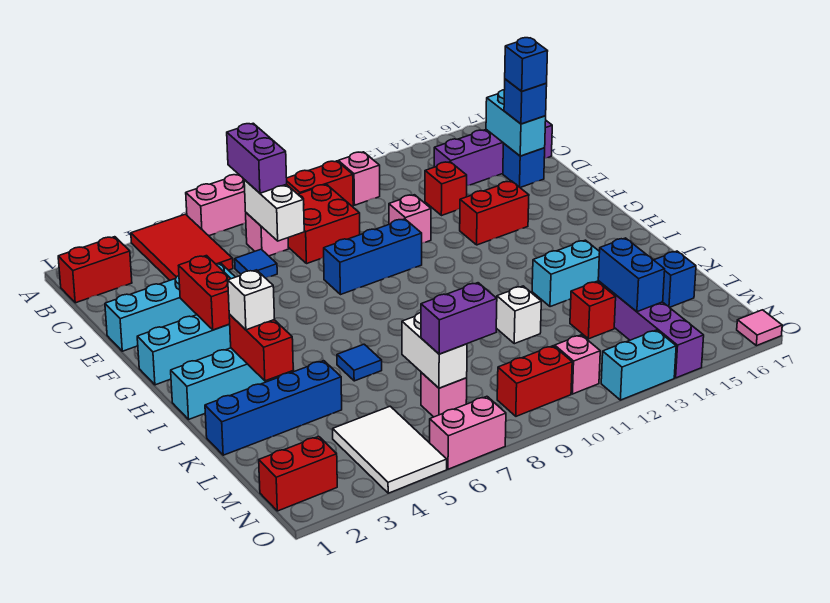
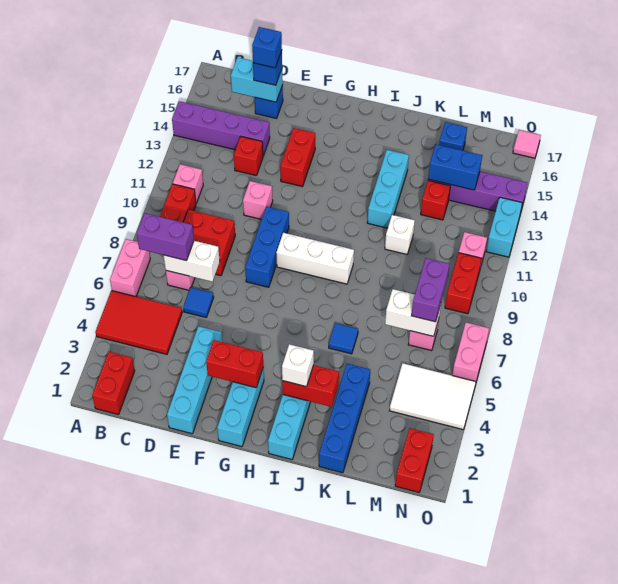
purple 1x4 brick [434,121,552,185] -> purple 1x4 brick turned to [172,101,270,156]
none -> white 1x3 brick [276,233,354,284]
cyan 1x2 brick [532,240,600,307] -> cyan 1x3 brick [367,150,409,228]

